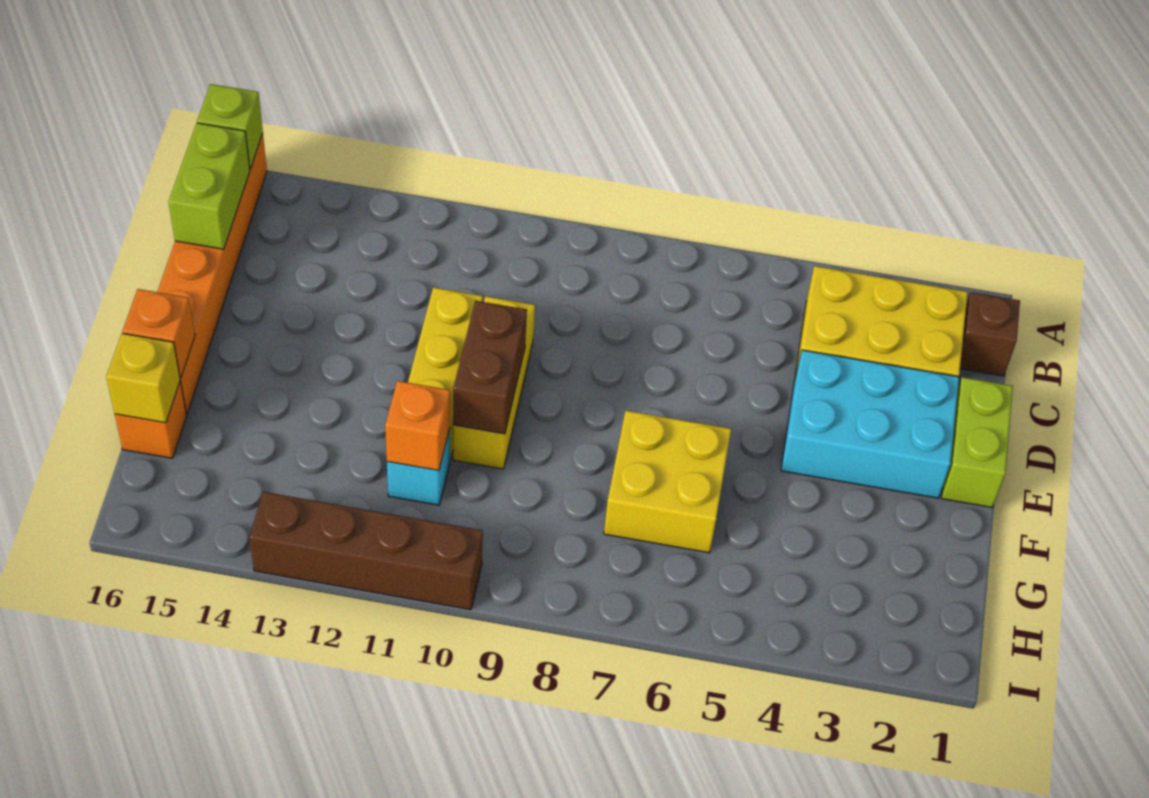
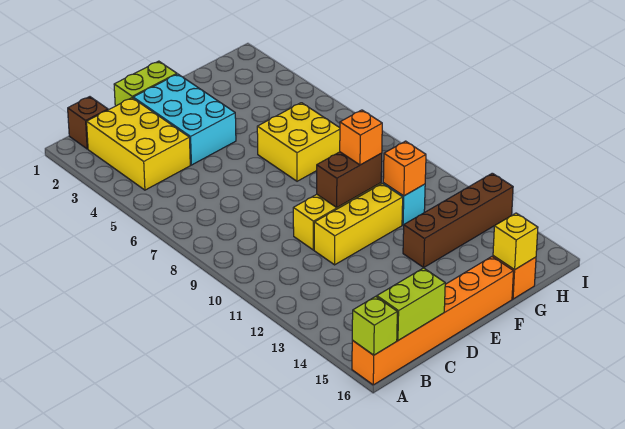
orange 1x1 brick [122,289,195,378] -> orange 1x1 brick moved to [340,110,382,165]
brown 1x4 brick [249,492,483,610] -> brown 1x4 brick turned to [403,173,513,267]

